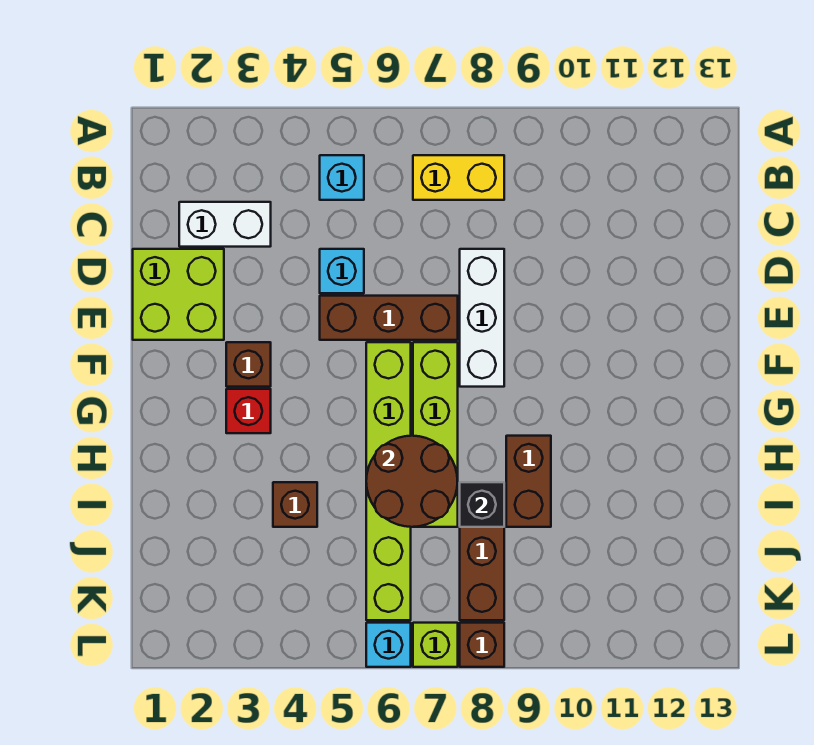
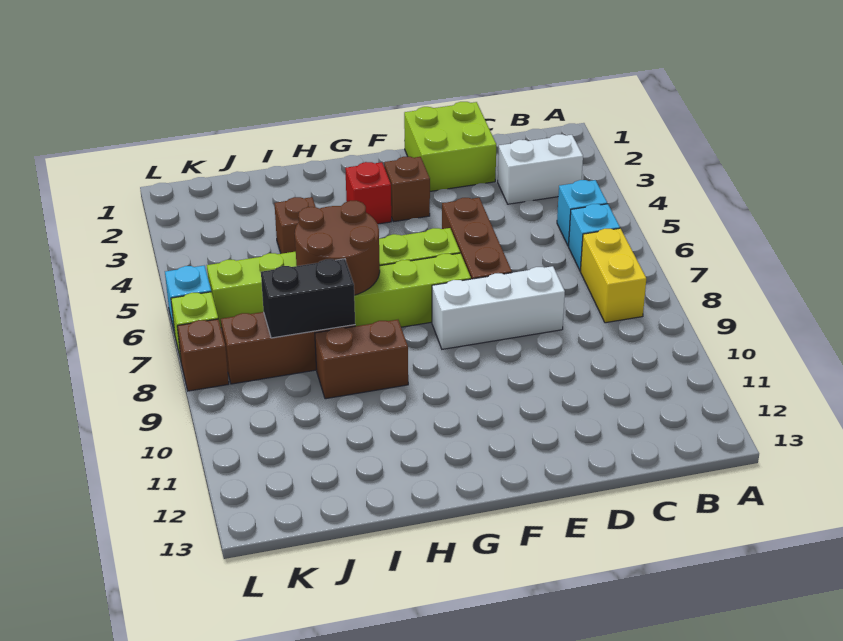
white 1x2 brick [179,202,271,247] -> white 1x2 brick turned to [498,134,583,204]
cyan 1x1 brick [320,249,364,293] -> cyan 1x1 brick moved to [569,204,620,271]
black 1x1 brick [460,482,504,527] -> black 1x2 brick [261,259,355,338]

